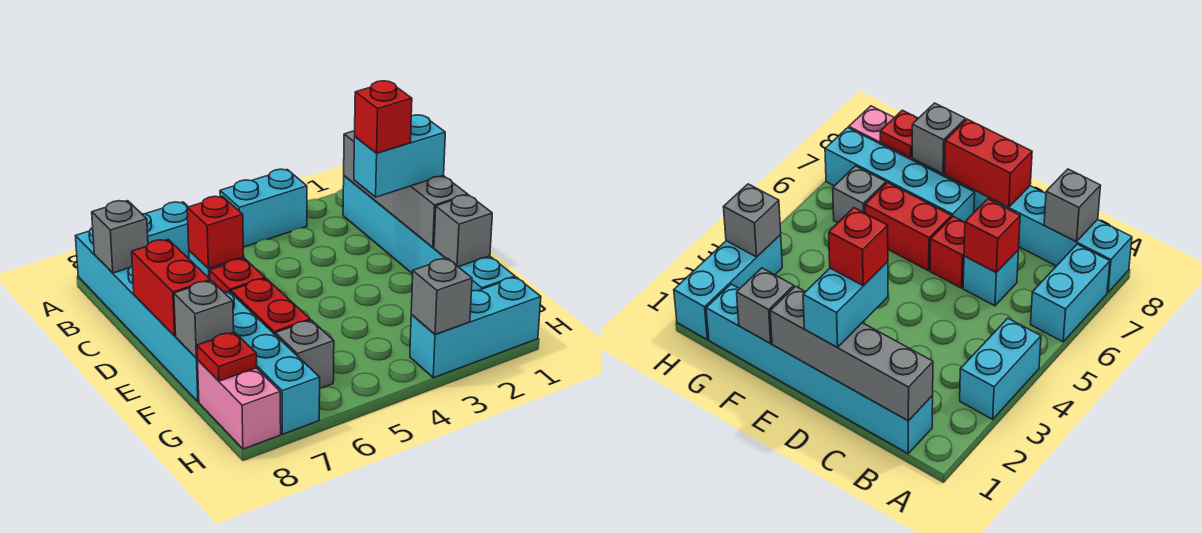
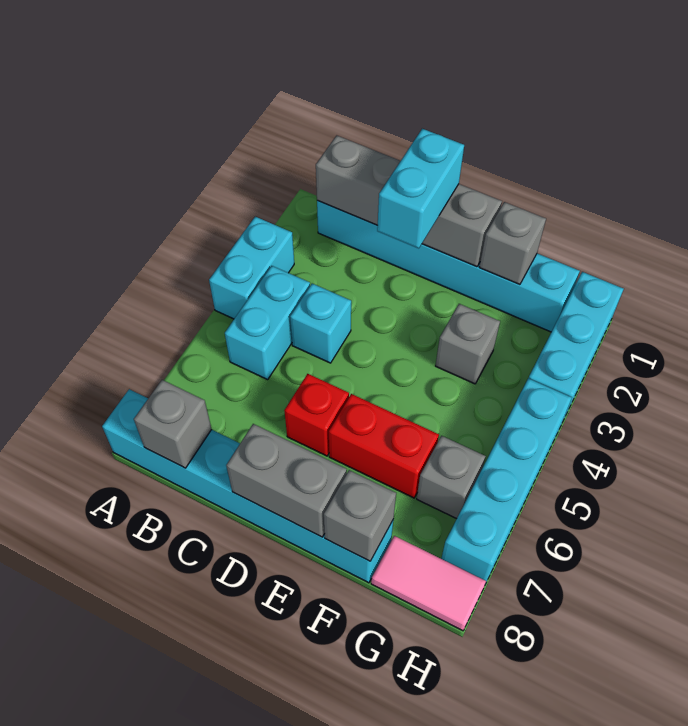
cyan 1x2 brick [142,202,189,259] -> cyan 1x2 brick moved to [225,266,310,380]
cyan 1x1 brick [963,251,1018,306] -> cyan 1x1 brick moved to [290,284,351,363]
red 1x1 brick [187,196,244,269] -> none
red 1x1 brick [355,81,412,153] -> none
red 1x2 brick [132,239,210,336] -> grey 1x2 brick [226,424,347,537]
cyan 1x4 brick [224,291,320,434] -> cyan 1x4 brick turned to [441,378,572,584]
pink 1x2 brick [198,360,281,449] -> pink 1x2 tile [371,536,486,631]
red 1x1 plate [197,332,257,381] -> none
grey 1x1 brick [411,258,472,334] -> grey 1x1 brick moved to [436,304,500,384]

